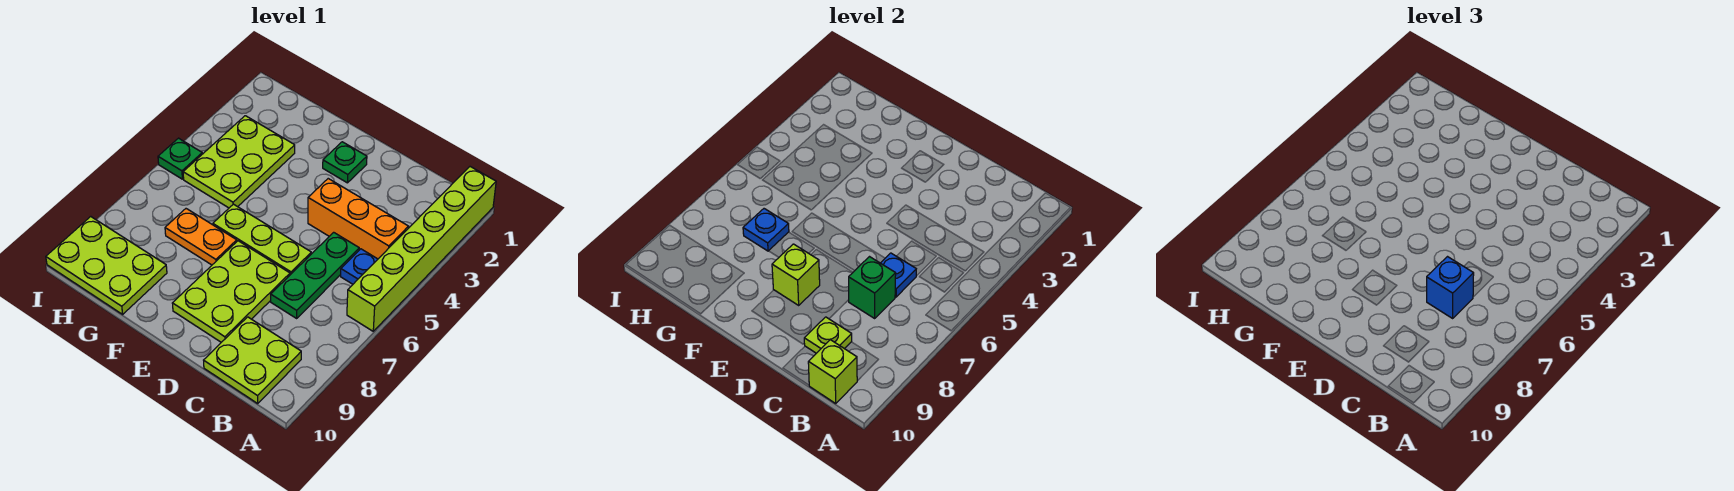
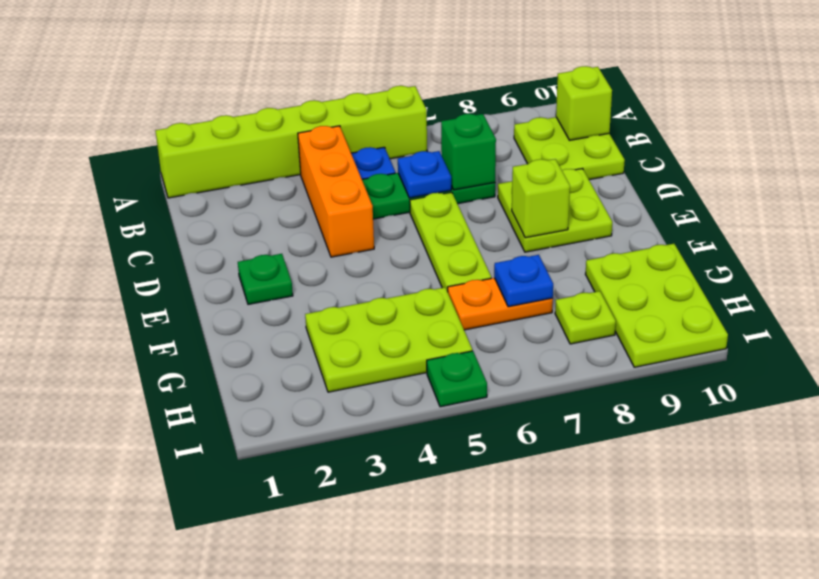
blue 1x1 brick [1427,257,1474,318] -> none
lime 1x1 plate [804,317,852,353] -> lime 1x1 plate moved to [555,291,616,344]
lime 2x3 plate [172,241,290,342] -> lime 2x2 plate [498,169,612,252]
orange 1x2 plate [165,209,237,265] -> orange 1x2 plate turned to [448,278,553,330]

